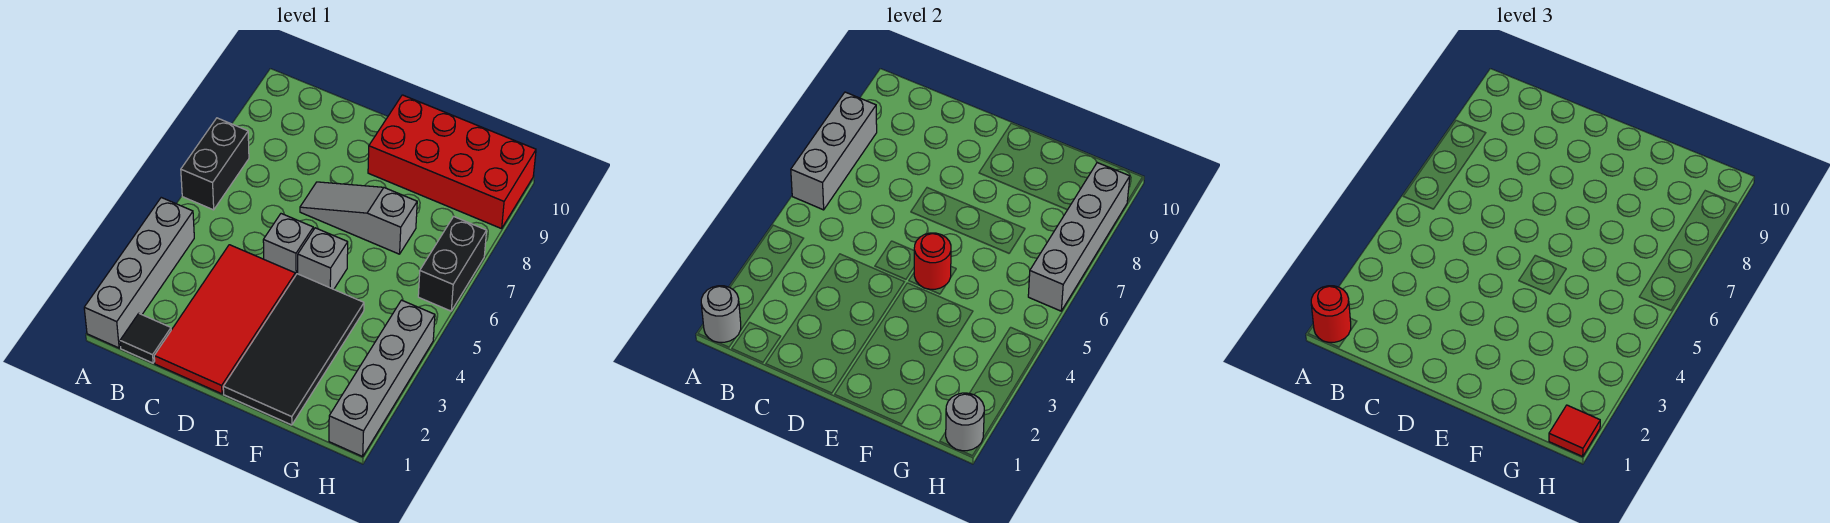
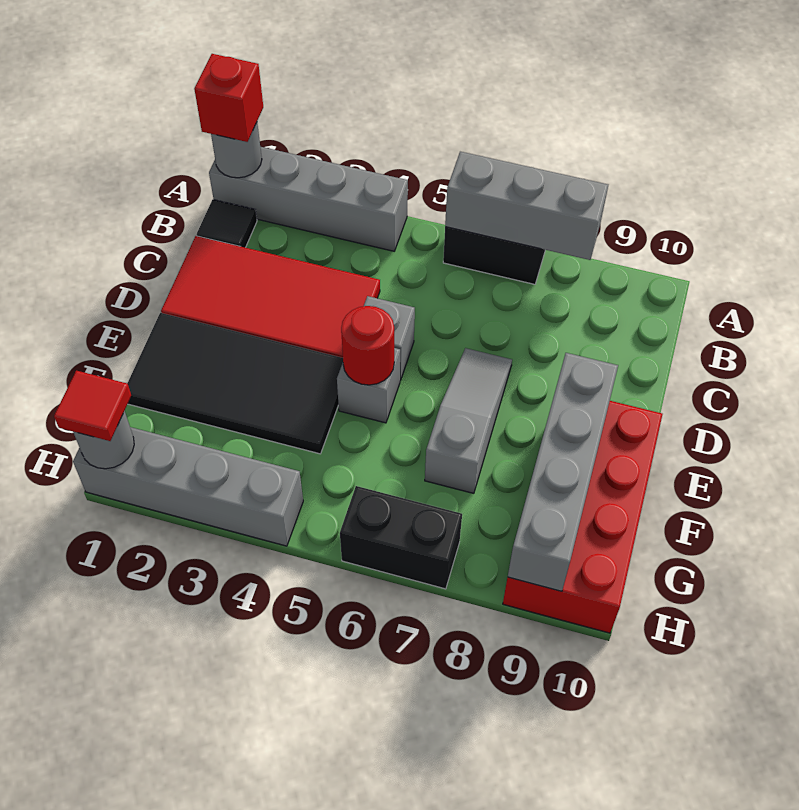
red 1x1 round brick [1311,286,1351,342] -> red 1x1 brick [194,54,263,142]
grey 1x4 brick [1028,163,1130,311] -> grey 1x4 brick turned to [508,353,618,591]

